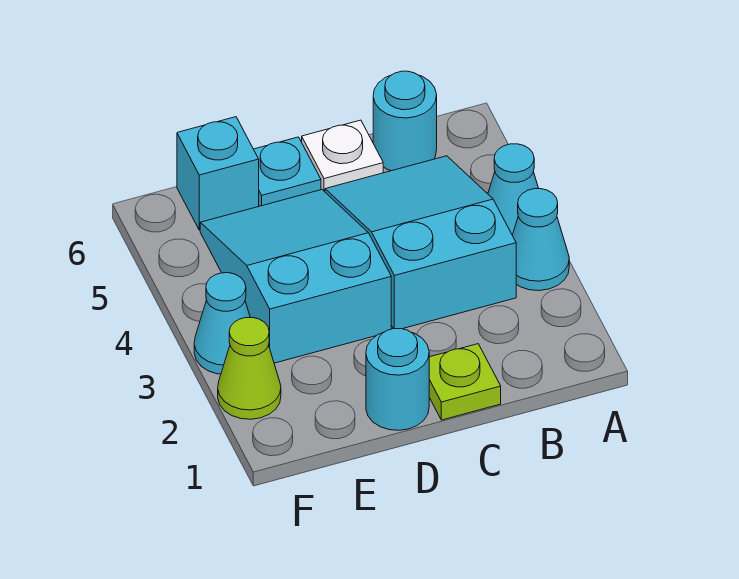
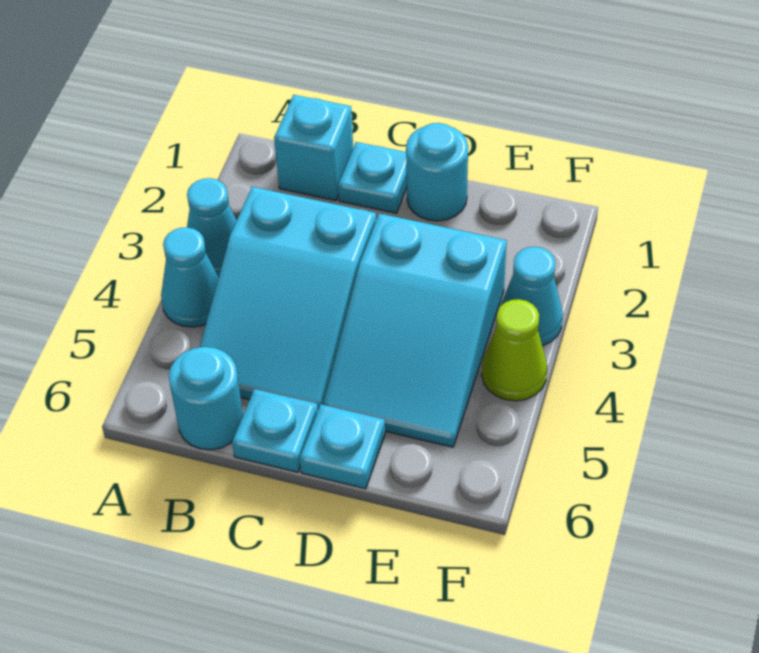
lime 1x1 plate [429,344,501,420] -> cyan 1x1 plate [338,142,407,213]
white 1x1 plate [302,120,383,192] -> cyan 1x1 plate [232,389,318,472]
cyan 1x1 brick [177,117,259,230] -> cyan 1x1 brick moved to [274,95,353,201]
lime 1x1 cone [218,317,281,419] -> lime 1x1 cone moved to [482,299,547,401]

